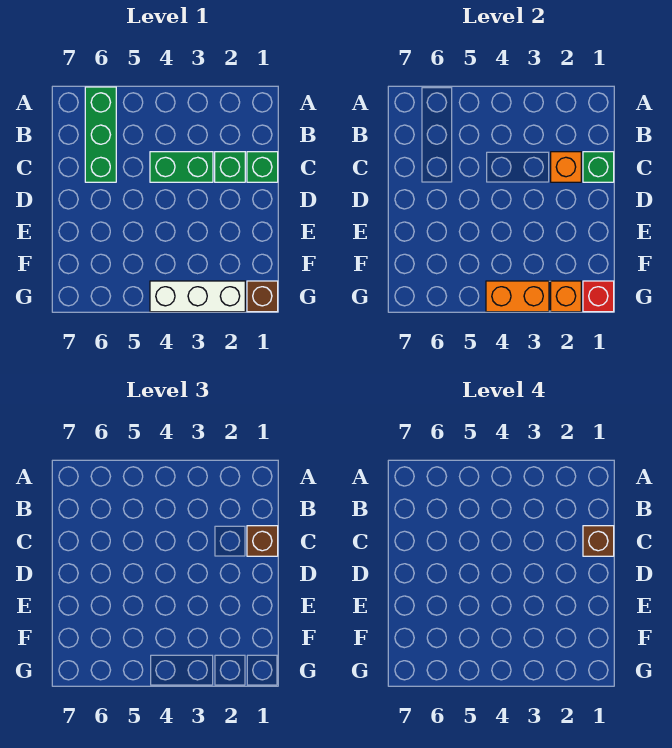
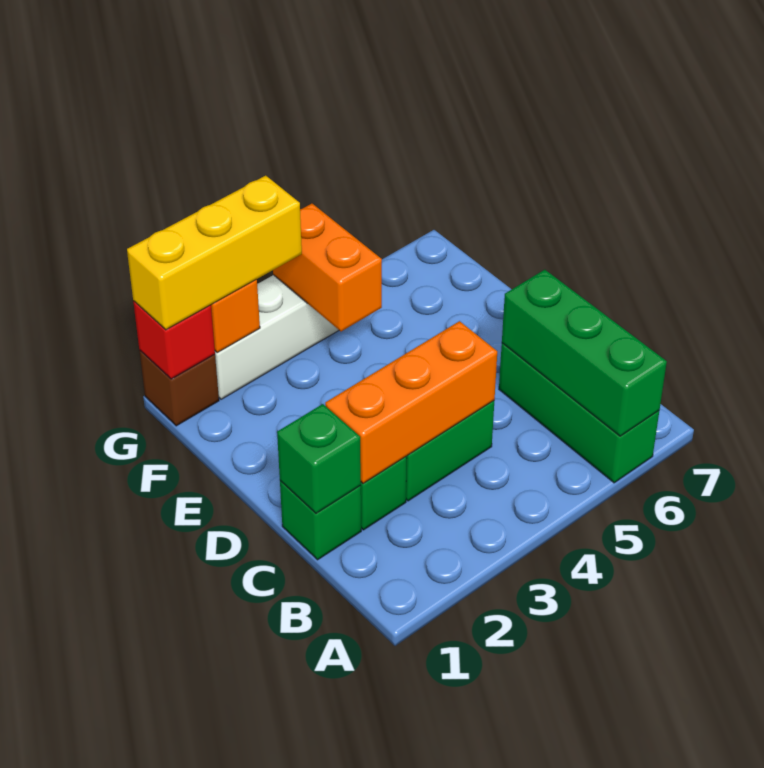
none -> green 1x3 brick [502,270,667,436]
brown 1x1 brick [247,526,278,556] -> none
brown 1x1 brick [583,526,614,556] -> none
orange 1x1 brick [551,152,581,182] -> orange 1x3 brick [325,321,497,483]
none -> yellow 1x3 brick [127,176,302,330]
orange 1x2 brick [486,281,549,312] -> orange 1x2 brick turned to [273,204,382,331]

